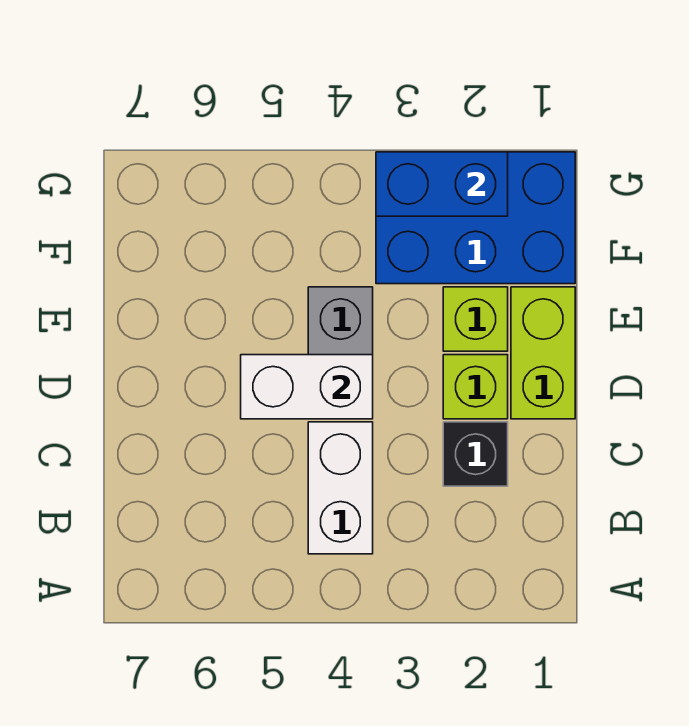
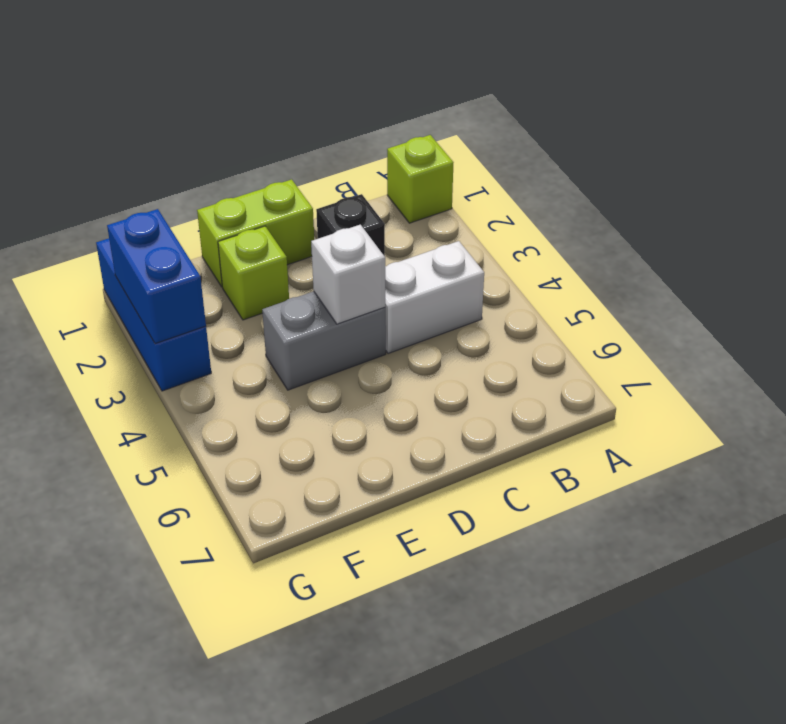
lime 1x1 brick [443,355,508,419] -> lime 1x1 brick moved to [387,135,454,223]
white 1x2 brick [241,355,373,419] -> white 1x1 brick [311,225,386,324]
blue 2x3 brick [376,152,575,284] -> blue 1x3 brick [96,238,211,391]

